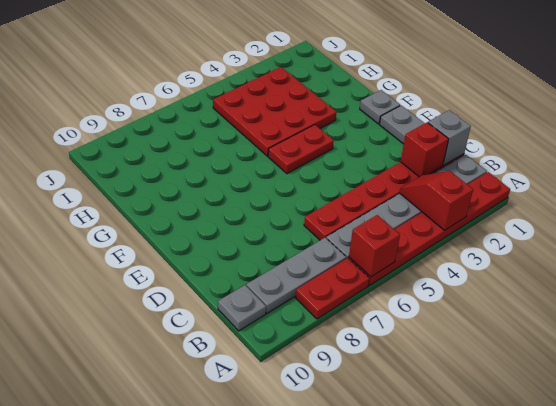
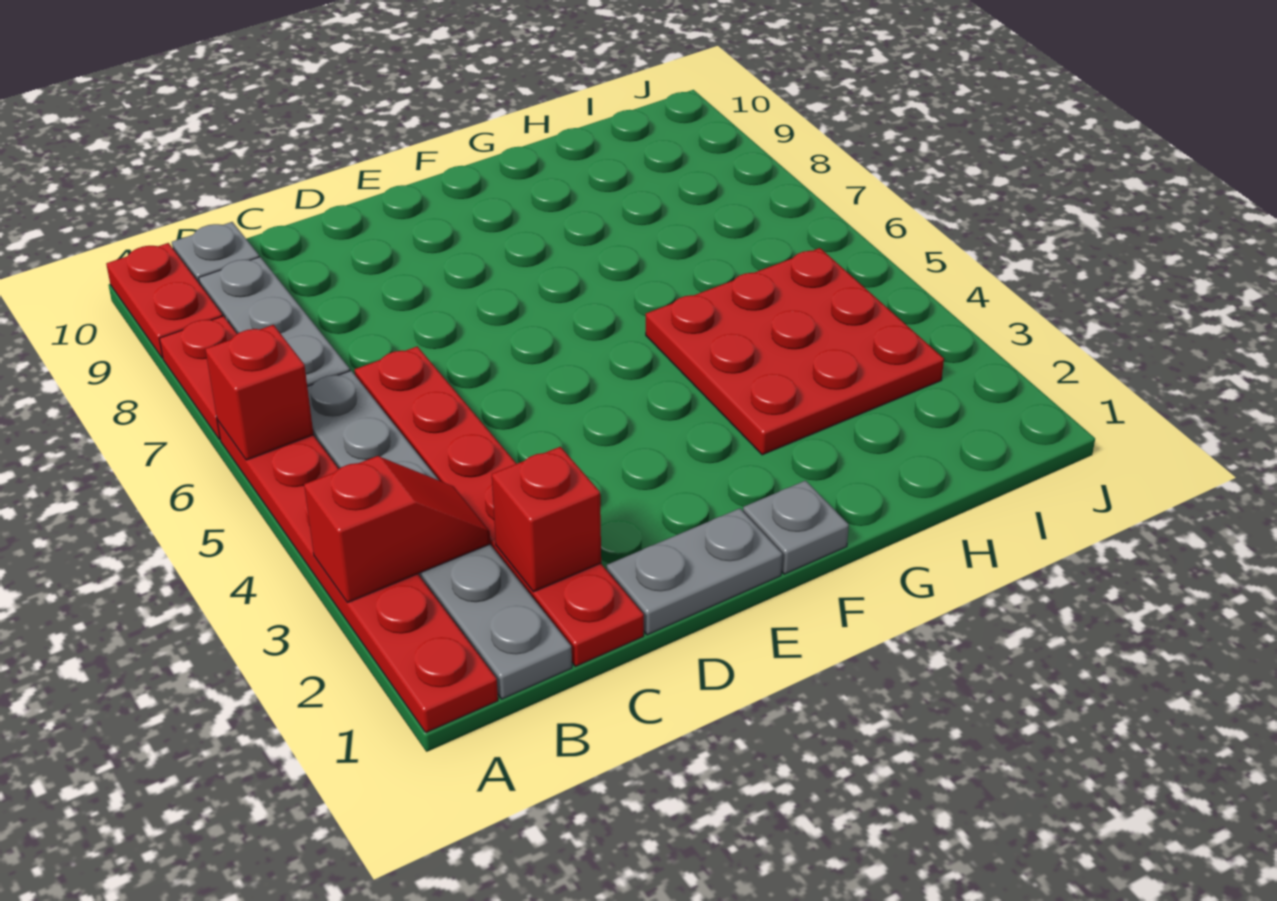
grey 1x1 brick [428,110,471,165] -> none
red 1x2 plate [268,125,334,174] -> red 1x2 plate moved to [106,243,222,358]

